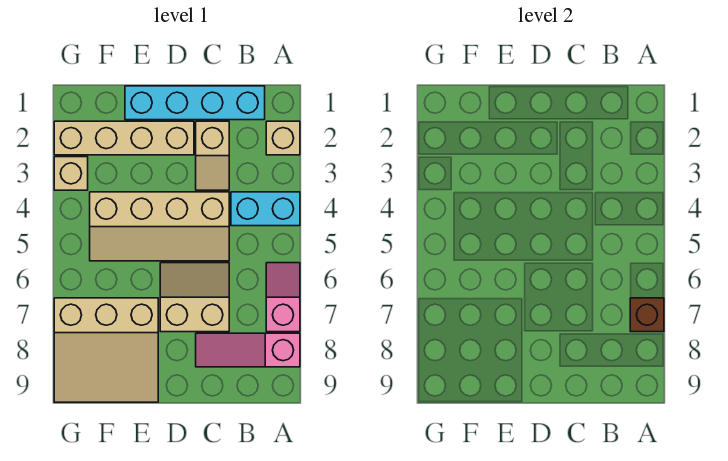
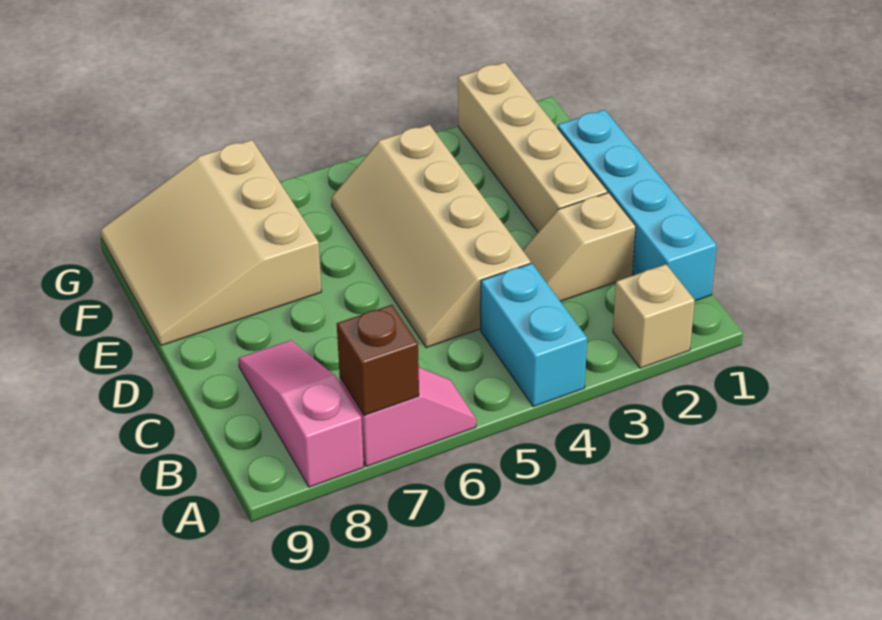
tan 2x2 slope [160,263,229,332] -> none
tan 1x1 brick [54,157,88,190] -> none

